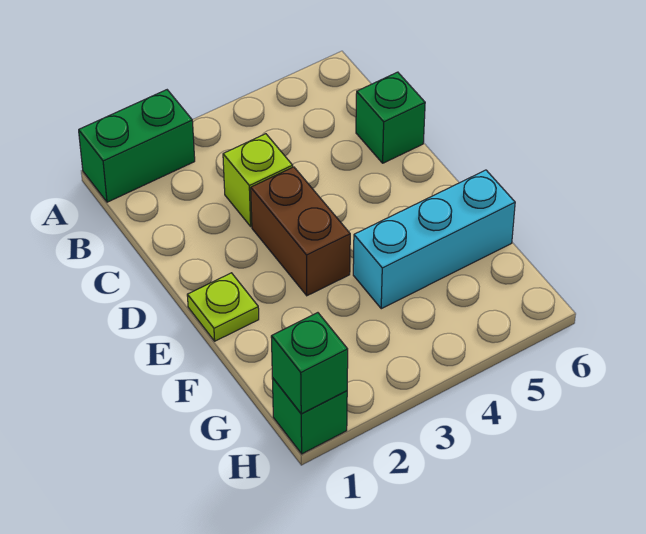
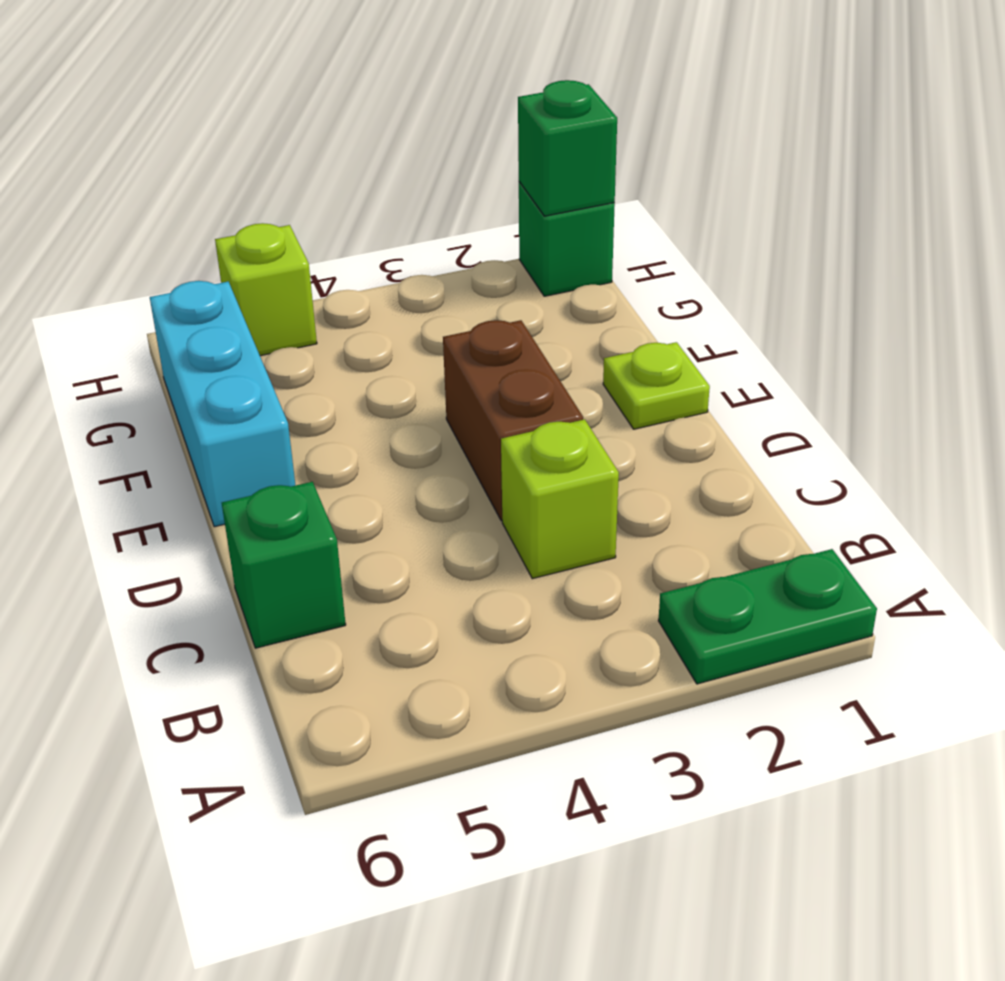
green 1x2 brick [79,90,195,202] -> green 1x2 plate [658,549,877,684]
cyan 1x3 brick [353,170,515,309] -> cyan 1x3 brick turned to [150,281,295,527]
none -> lime 1x1 brick [215,223,317,356]

